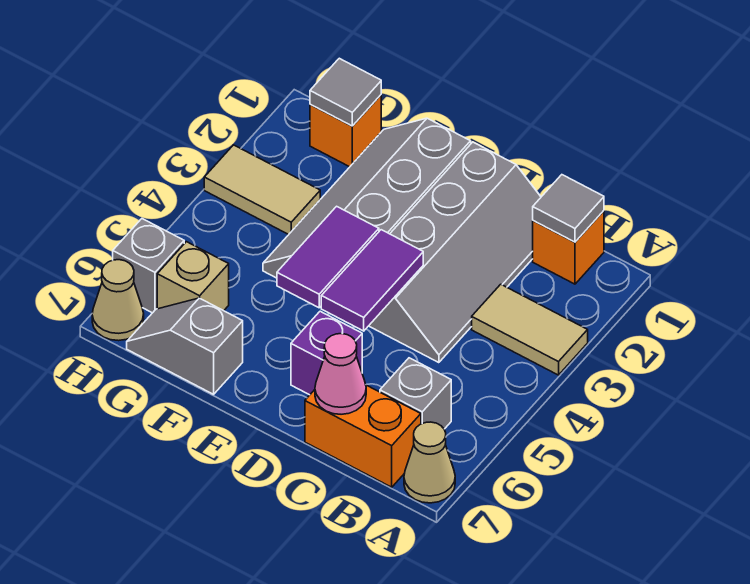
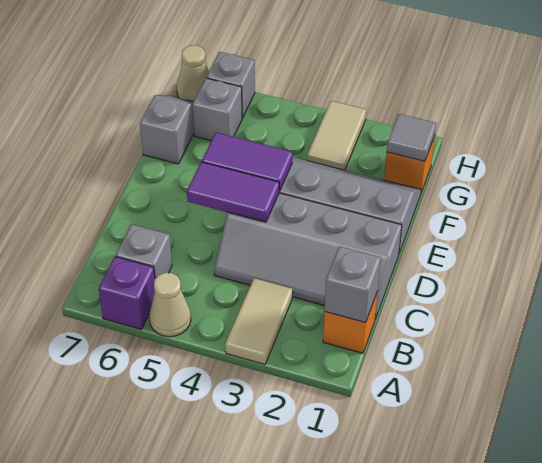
tan 1x1 cone [404,422,455,503] -> tan 1x1 cone moved to [149,273,191,337]
grey 1x1 tile [533,175,604,242] -> grey 1x1 brick [325,246,381,323]
orange 1x2 brick [305,385,421,487] -> none
pink 1x1 cone [315,333,366,414] -> none
purple 1x1 brick [291,311,362,395] -> purple 1x1 brick moved to [99,256,155,329]
tan 1x1 brick [157,242,229,311] -> grey 1x1 brick [193,78,242,141]

